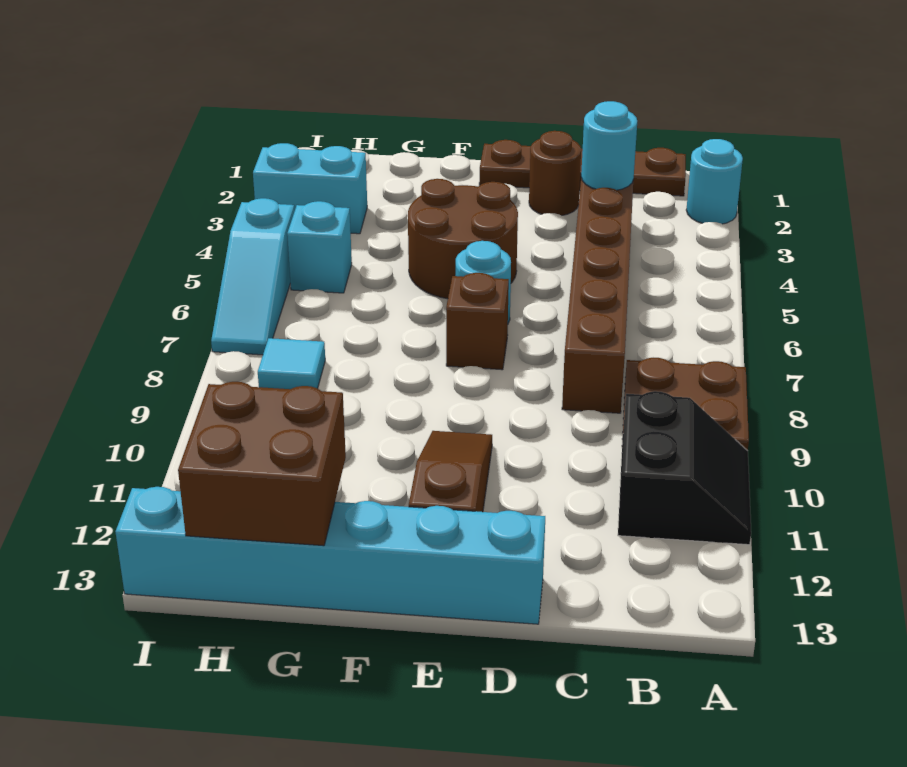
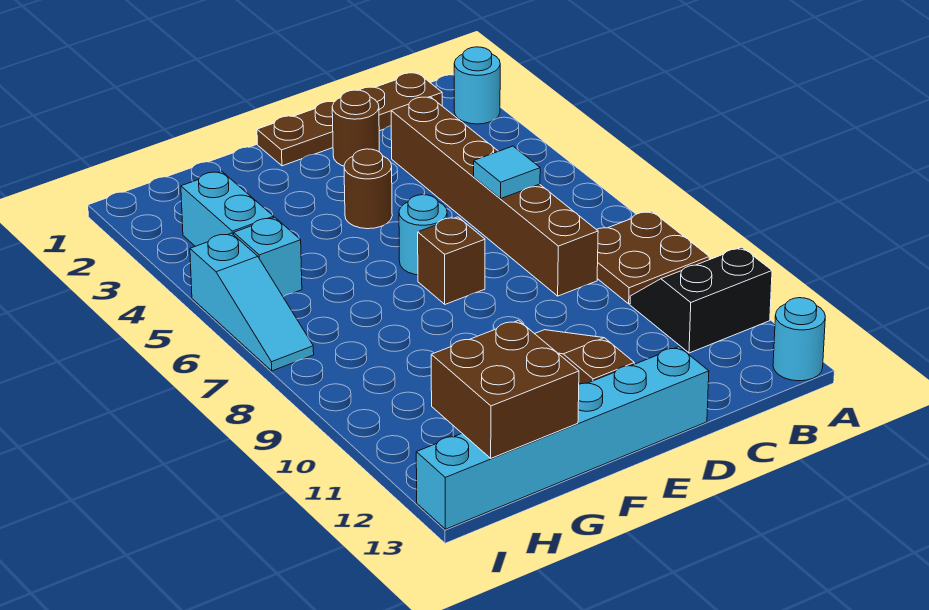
black 2x2 slope [618,391,751,545] -> black 2x2 slope turned to [630,247,772,353]
cyan 1x1 round brick [581,101,637,190] -> cyan 1x1 round brick moved to [773,298,825,381]
brown 2x2 round brick [408,179,518,299] -> brown 1x1 round brick [344,149,392,229]
cyan 1x2 brick [253,143,367,234] -> cyan 1x2 brick turned to [181,171,274,246]
cyan 1x1 tile [258,338,325,389] -> cyan 1x1 tile moved to [474,146,540,198]

